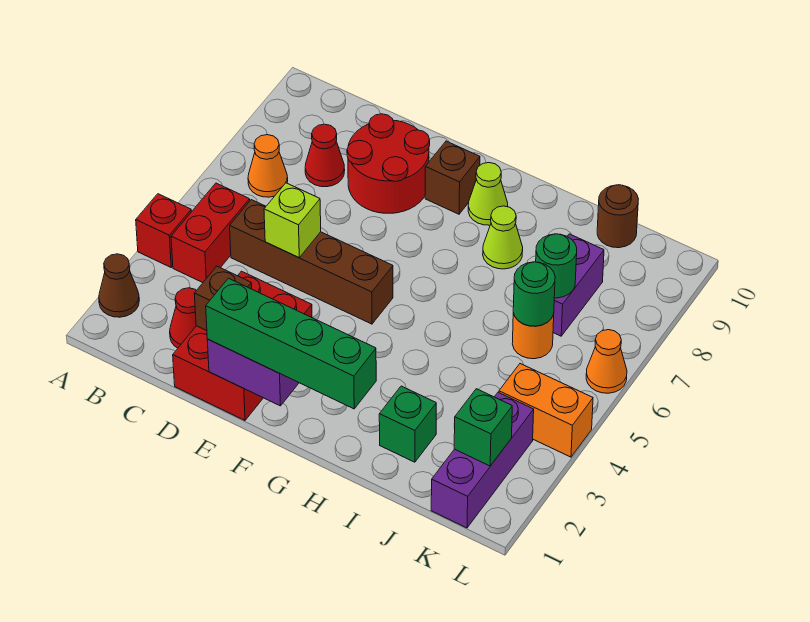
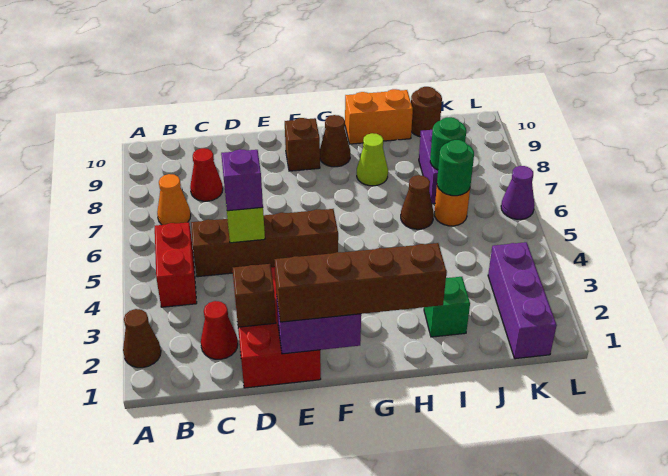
red 1x1 brick [136,194,191,267] -> none
none -> purple 1x1 brick [221,149,263,211]
red 2x2 round brick [347,114,430,213] -> none
green 1x4 brick [206,278,376,409] -> brown 1x4 brick [274,243,446,322]
lime 1x1 cone [468,163,508,225] -> brown 1x1 cone [320,115,350,167]
none -> brown 1x1 cone [401,175,434,229]
green 1x1 brick [454,389,512,466] -> none
orange 1x2 brick [499,364,593,457] -> orange 1x2 brick moved to [345,89,413,144]
orange 1x1 cone [586,330,627,393] -> purple 1x1 cone [501,166,534,219]

